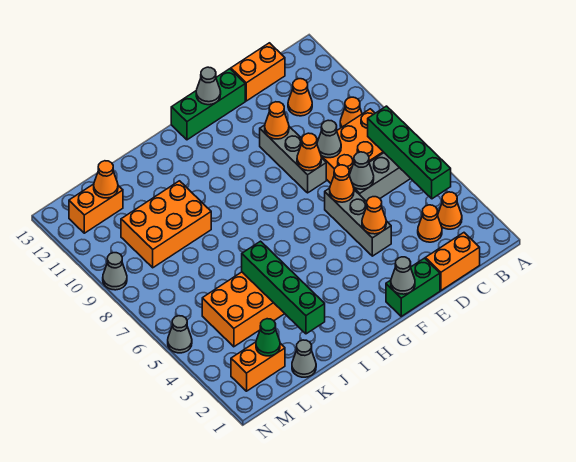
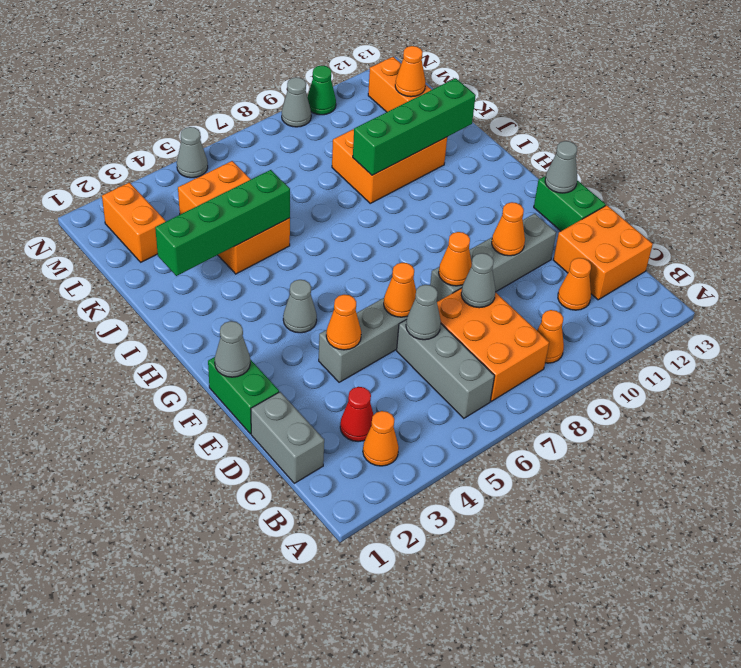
green 1x4 brick [368,106,451,199] -> green 1x4 brick moved to [353,78,476,175]
orange 1x2 brick [425,233,480,290] -> grey 1x2 brick [251,392,324,483]
orange 1x1 cone [418,205,442,242] -> red 1x1 cone [340,387,373,442]
orange 1x2 brick [231,43,285,101] -> orange 2x2 brick [553,205,653,300]
grey 1x3 brick [260,125,326,193] -> grey 1x4 brick [430,214,556,302]
green 1x3 brick [171,69,245,140] -> green 1x2 brick [534,176,606,231]
orange 2x3 brick [121,181,211,268] -> orange 2x3 brick turned to [332,129,447,203]
grey 1x1 cone [292,340,316,377] -> grey 1x1 cone moved to [283,280,317,333]
green 1x1 cone [256,319,280,356] -> green 1x1 cone moved to [307,65,336,115]

